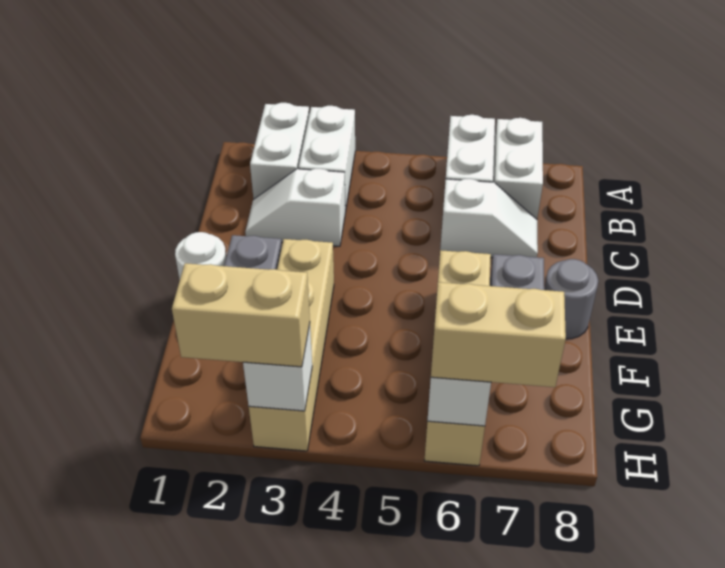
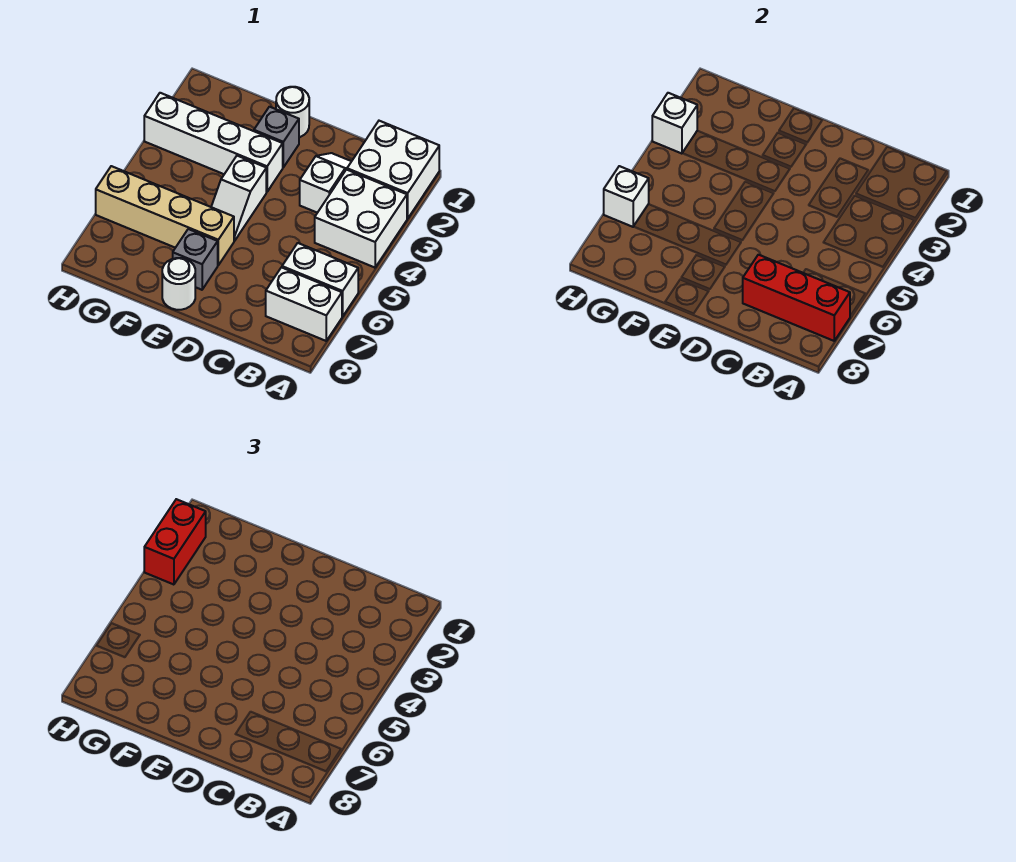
white 1x2 brick [250,103,309,200] -> white 2x2 brick [347,121,439,219]
white 1x2 brick [298,106,355,212] -> white 2x2 brick [315,170,407,268]
none -> red 1x3 brick [743,255,850,341]
white 1x2 slope [440,179,538,258] -> white 1x2 slope moved to [211,156,266,241]
tan 1x4 brick [249,239,334,451] -> white 1x4 brick [144,93,283,192]
grey 1x1 round brick [544,259,598,339] -> white 1x1 round brick [162,258,195,310]
tan 1x2 brick [172,263,310,367] -> red 1x2 brick [144,499,206,585]
tan 1x2 brick [431,282,566,387] -> none

